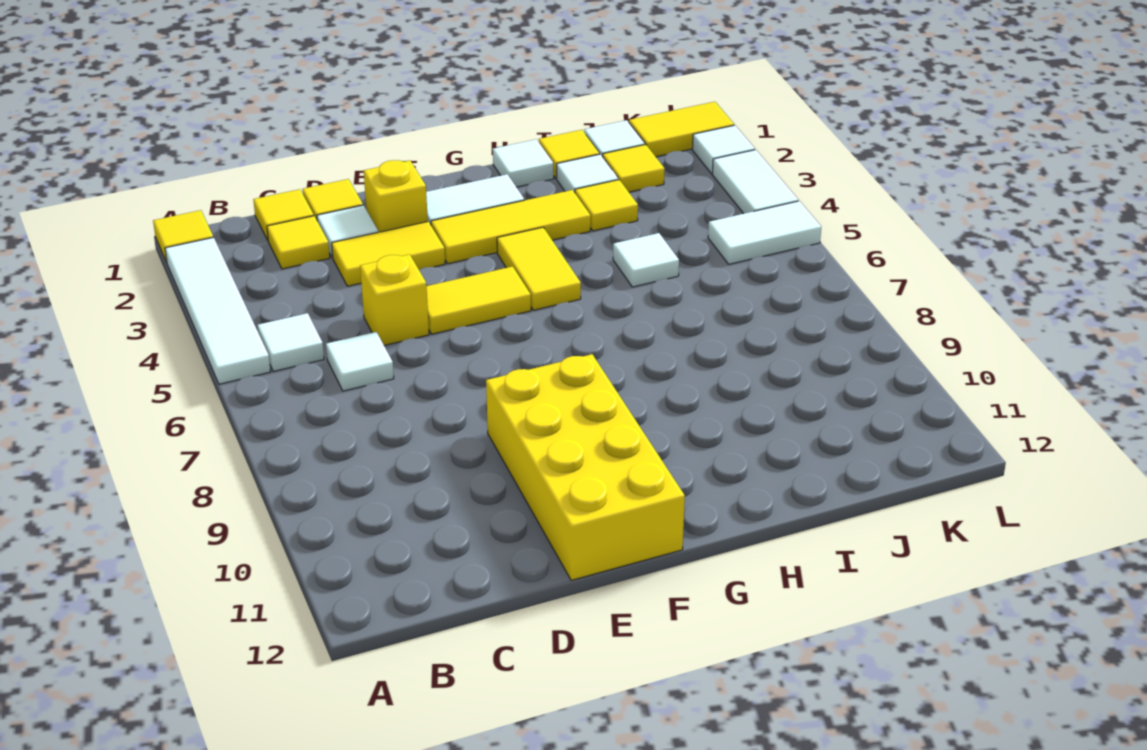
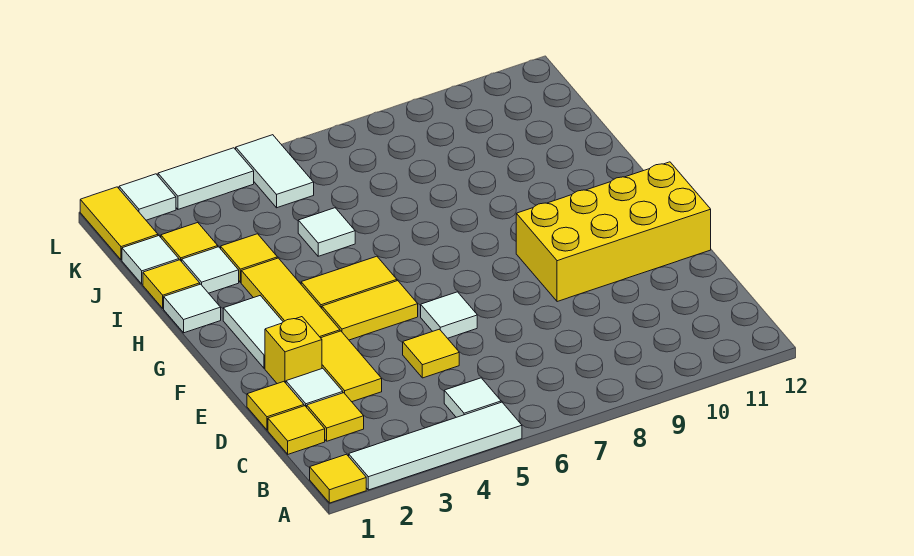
white 1x1 tile [326,332,394,391] -> white 1x1 tile moved to [421,292,477,338]
yellow 1x1 brick [360,254,429,345] -> yellow 1x1 tile [403,329,459,378]
yellow 1x2 tile [427,266,531,334] -> yellow 1x2 tile turned to [322,281,418,340]

